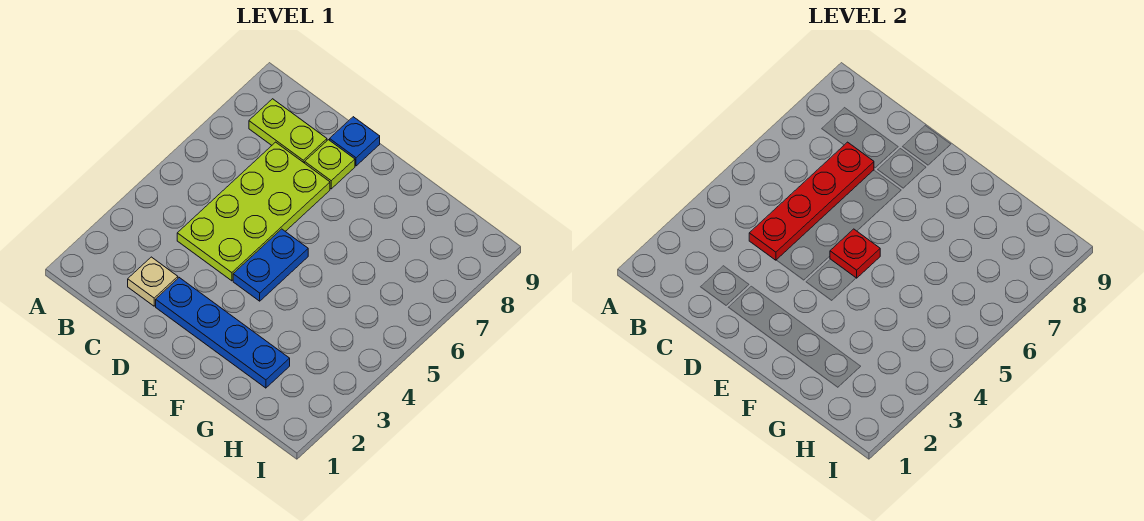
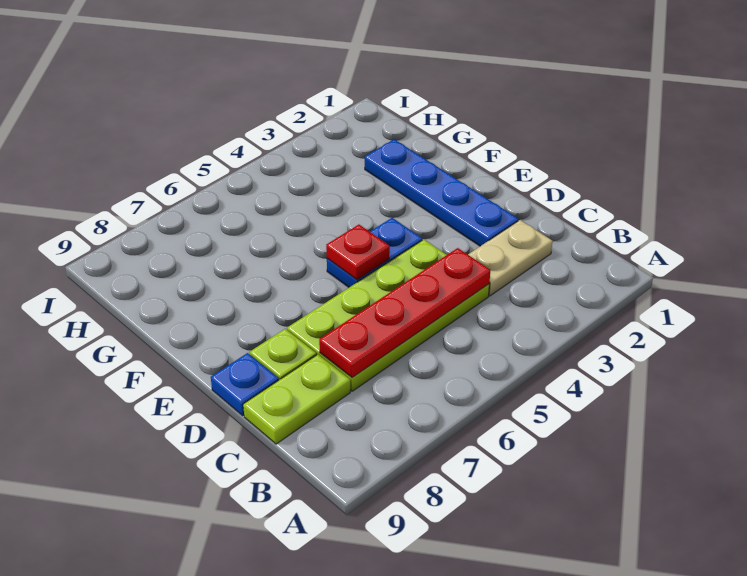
lime 1x2 plate [249,99,327,163] -> lime 1x2 plate turned to [243,355,350,444]
tan 1x1 plate [128,257,178,306] -> tan 1x2 plate [468,220,552,296]

